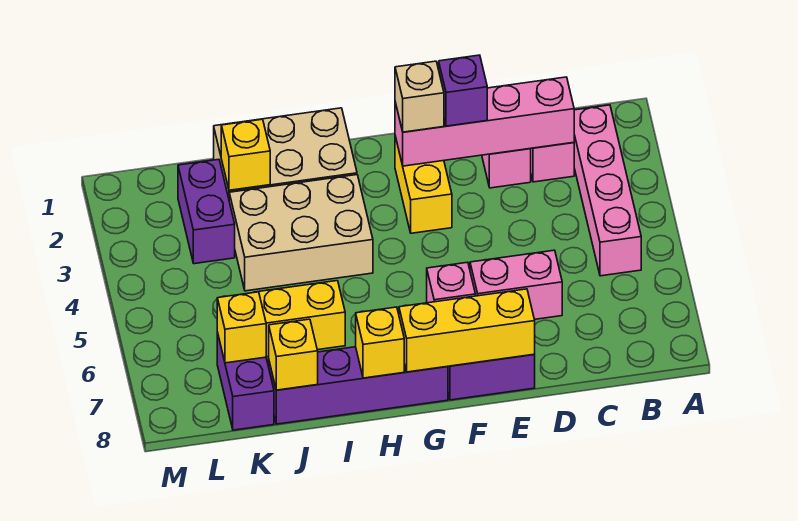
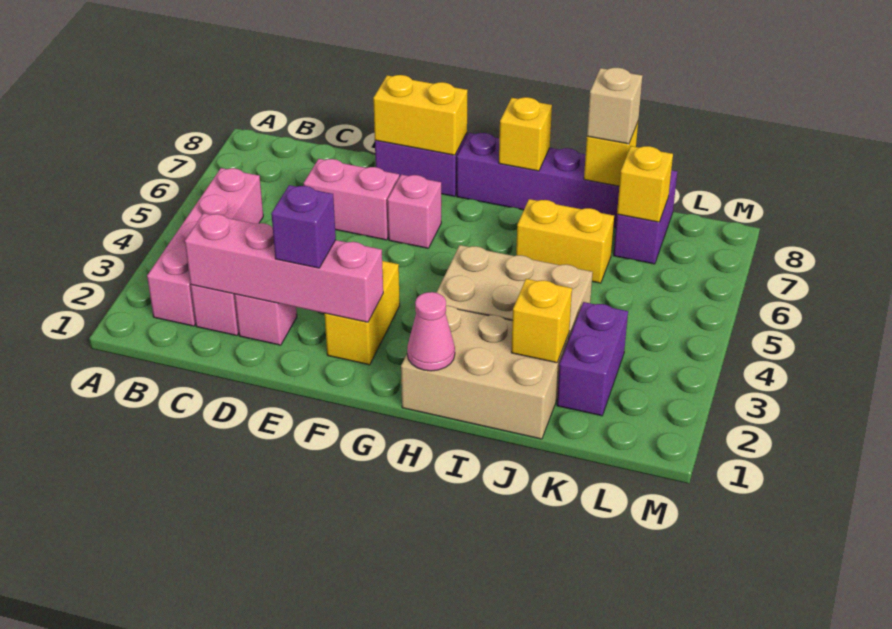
yellow 1x3 brick [399,289,535,372] -> yellow 1x2 brick [373,75,468,155]
tan 1x1 brick [395,61,444,132] -> tan 1x1 brick moved to [587,68,642,144]
none -> pink 1x1 cone [407,292,455,371]

